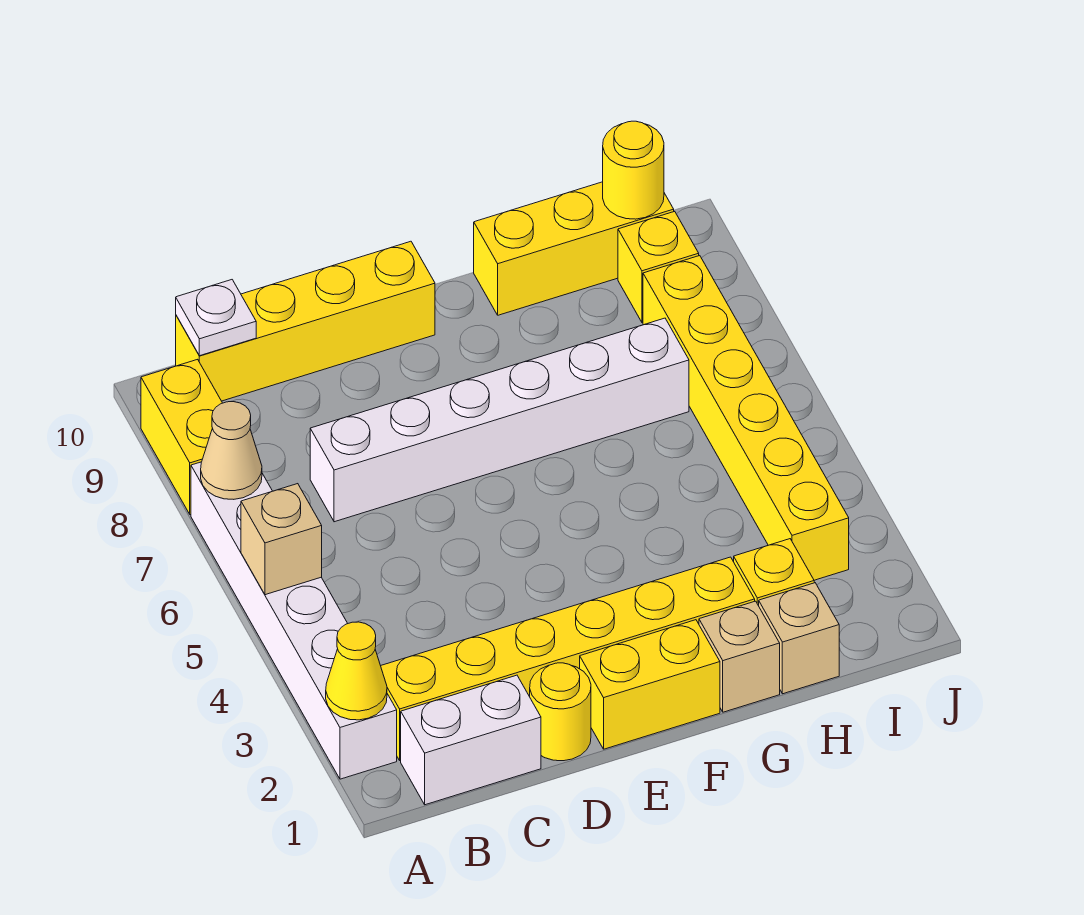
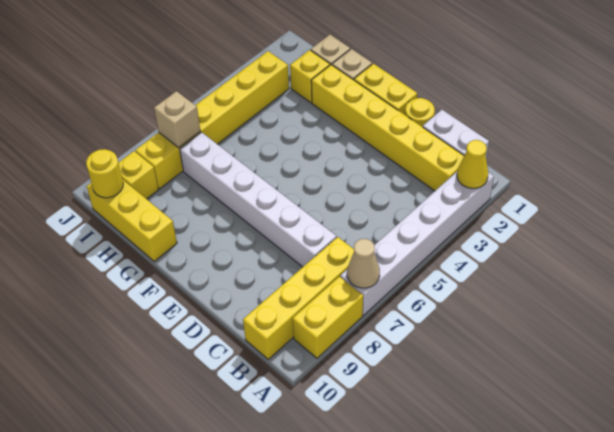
tan 1x1 brick [241,484,322,595] -> tan 1x1 brick moved to [154,91,200,148]
yellow 1x4 brick [176,241,435,401] -> yellow 1x4 brick turned to [243,237,354,359]
white 1x1 plate [176,280,256,356] -> none

